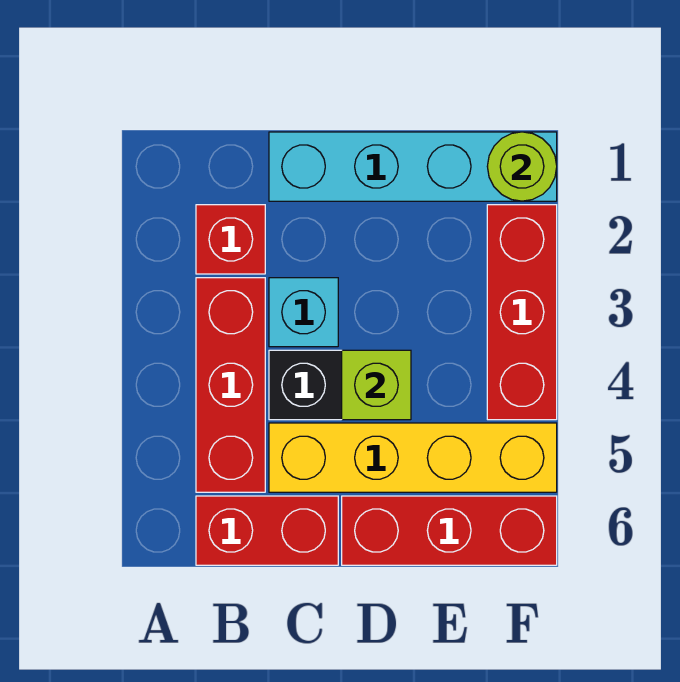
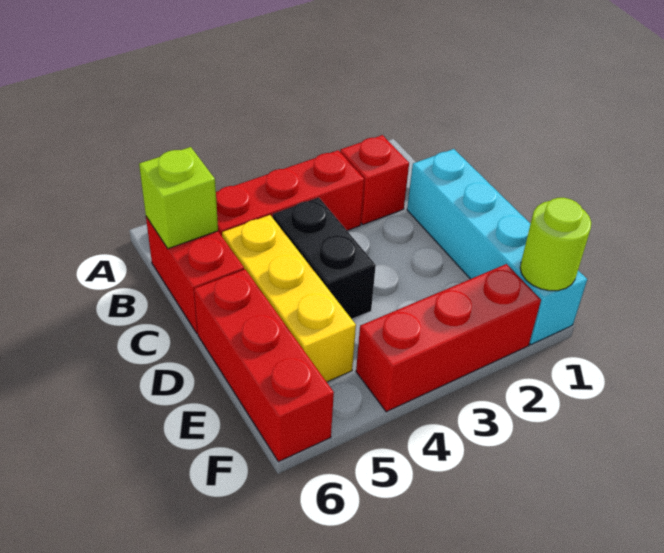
cyan 1x1 brick [269,278,338,347] -> none
yellow 1x4 brick [269,423,557,492] -> yellow 1x3 brick [222,215,356,382]
lime 1x1 brick [342,350,411,420] -> lime 1x1 brick moved to [139,147,218,249]

